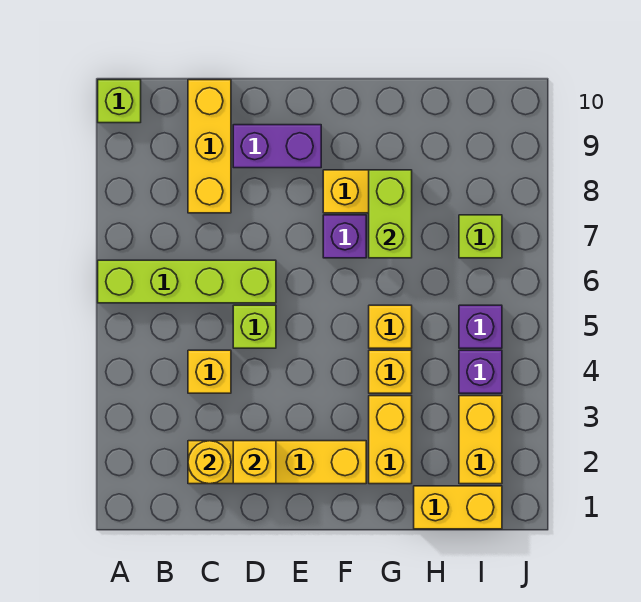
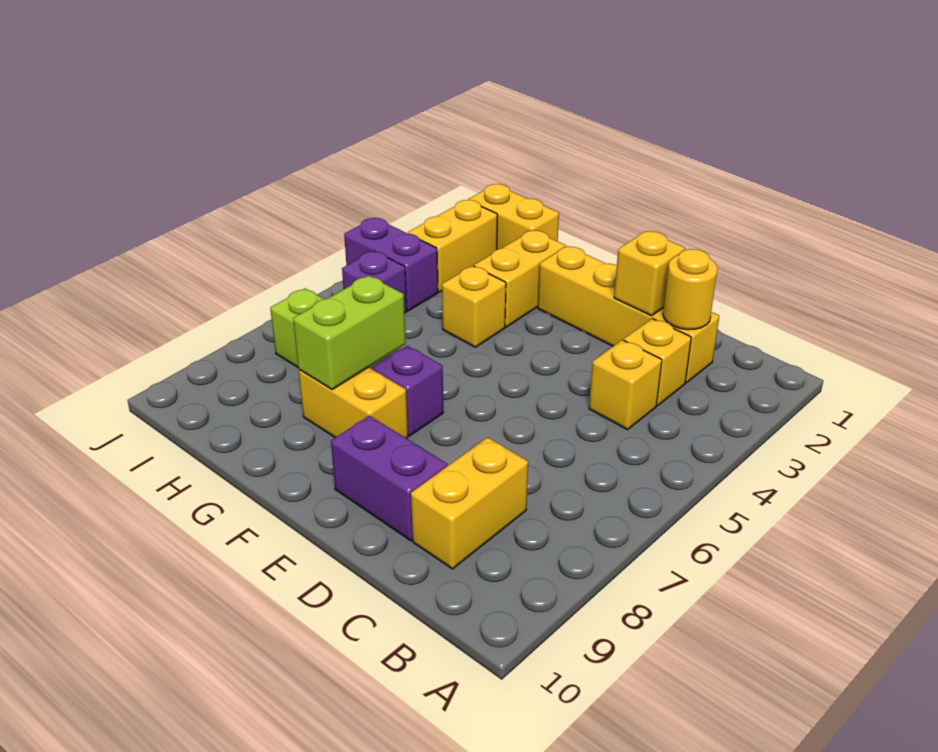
lime 1x4 brick [98,260,276,303] -> none
lime 1x1 brick [98,80,141,123] -> none
yellow 1x3 brick [188,80,231,213] -> yellow 1x2 brick [411,437,528,569]
lime 1x1 brick [233,305,276,348] -> none
yellow 1x1 brick [369,305,412,348] -> yellow 1x1 brick moved to [624,318,691,406]
purple 1x1 brick [459,350,502,393] -> purple 1x2 brick [344,218,438,311]

